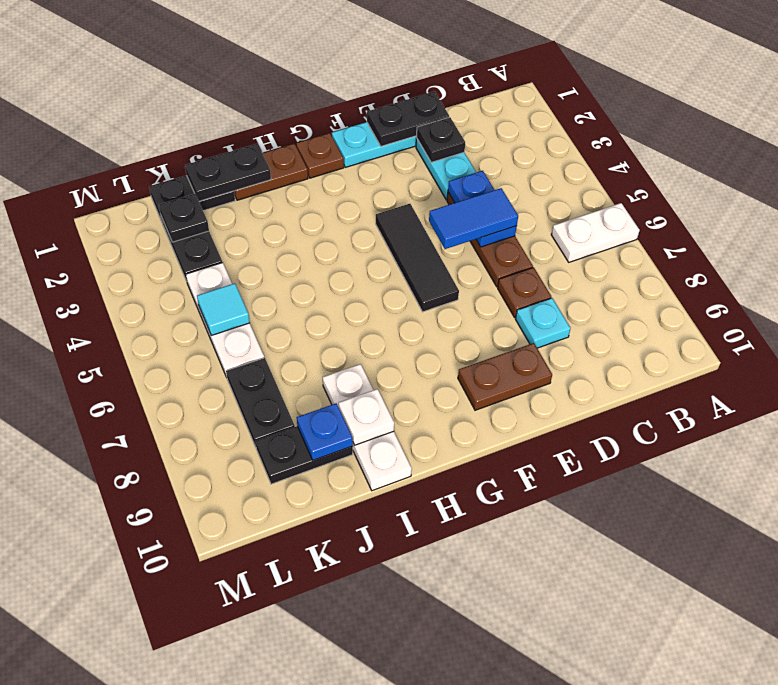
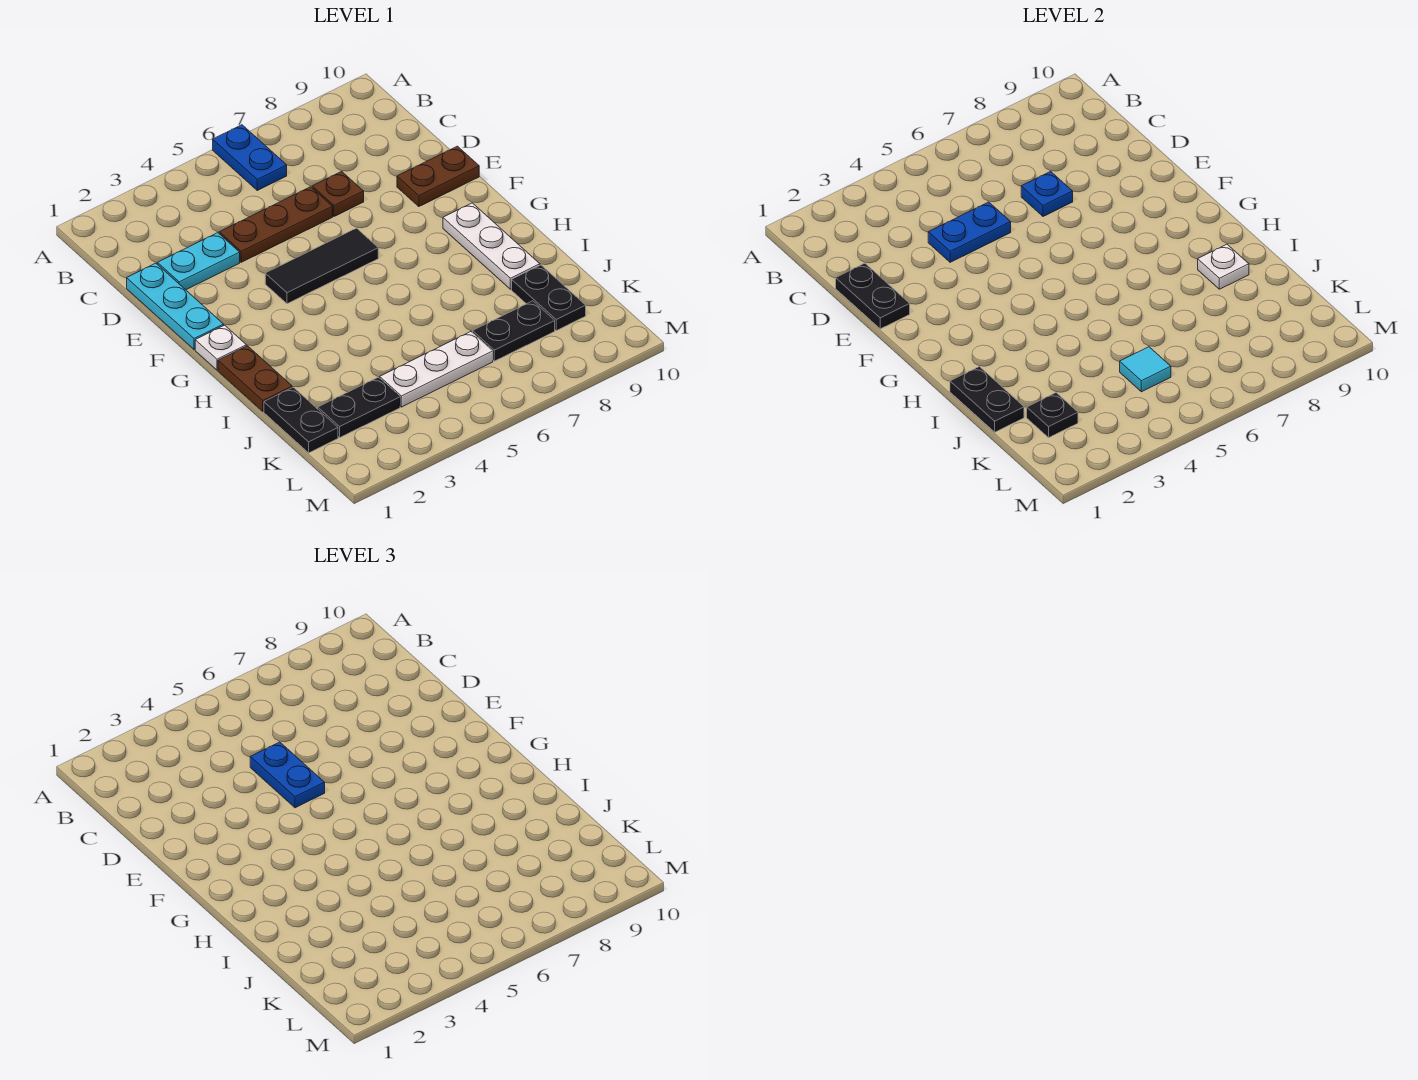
white 1x2 plate [551,203,640,262] -> blue 1x2 plate [213,125,287,190]
black 1x1 plate [416,117,465,162] -> none
blue 1x2 tile [429,188,518,249] -> blue 1x2 plate [250,742,325,808]
cyan 1x1 plate [516,298,571,348] -> none
brown 1x2 plate [458,343,552,410] -> brown 1x2 plate turned to [397,146,479,206]
brown 1x1 plate [296,133,344,178] -> white 1x1 plate [195,325,246,370]
white 1x3 plate [323,364,412,491] -> white 1x3 plate turned to [443,203,540,289]
blue 1x1 plate [297,403,353,460] -> blue 1x1 plate moved to [1021,171,1073,216]

